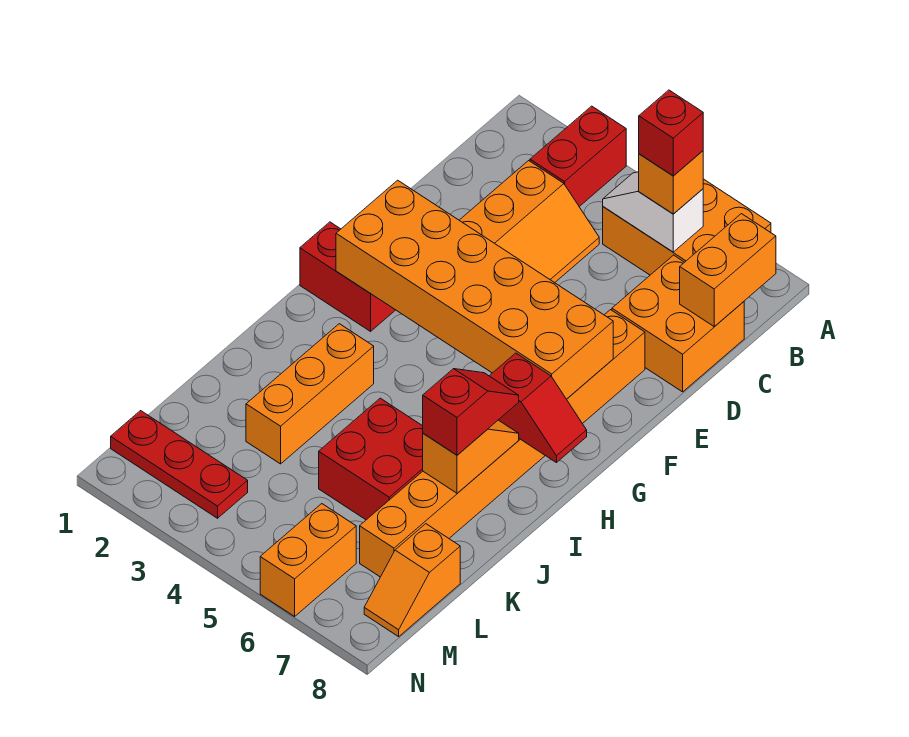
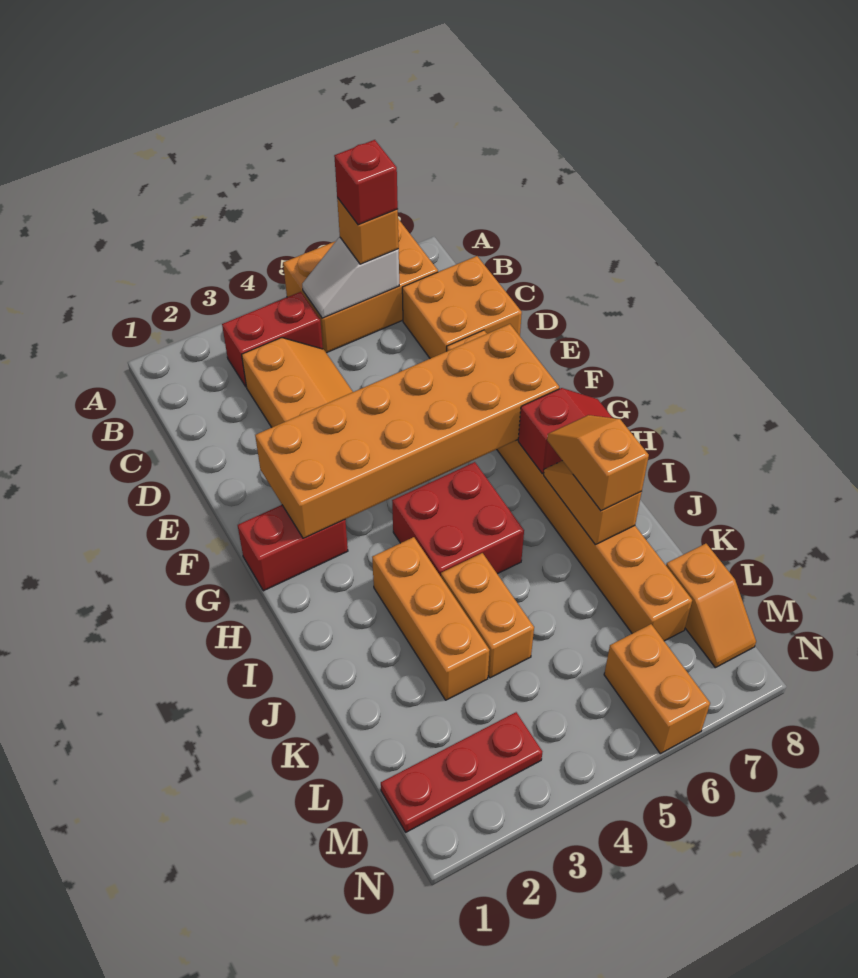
red 1x2 brick [530,106,626,207] -> red 1x2 brick turned to [222,292,323,386]
orange 1x2 brick [680,214,776,327] -> orange 1x2 brick moved to [441,553,534,678]
red 1x2 slope [423,369,519,455] -> orange 1x2 slope [547,415,649,511]
red 2x2 brick [319,398,423,520] -> red 2x2 brick moved to [392,462,524,576]

